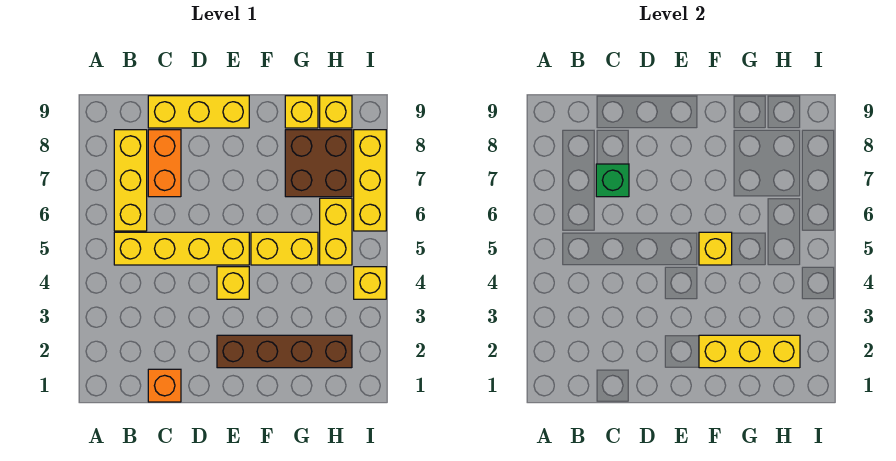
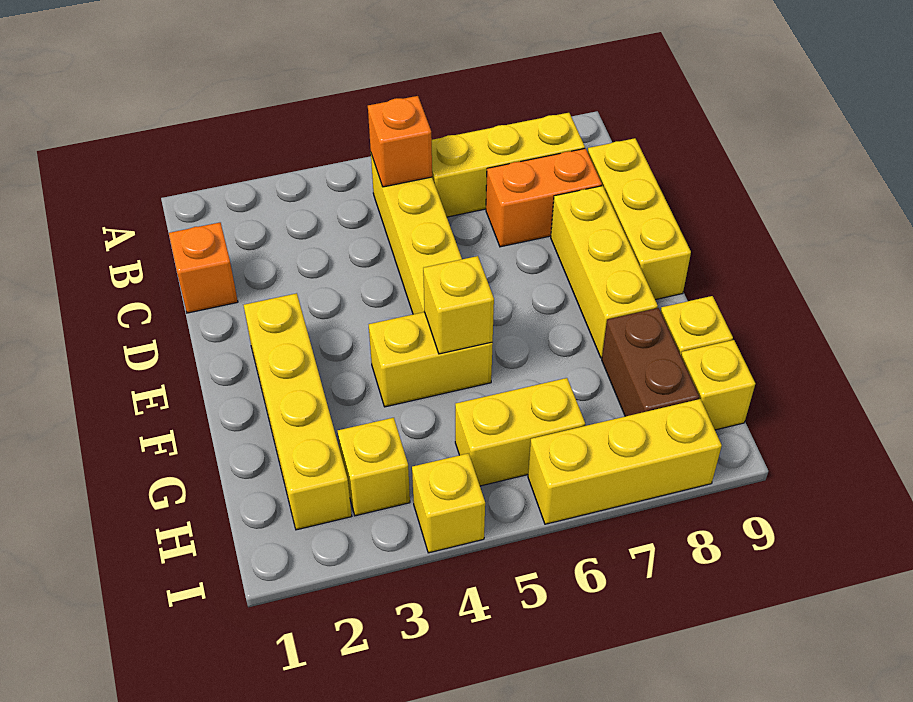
none -> orange 1x1 brick [368,96,432,187]
green 1x1 brick [596,164,629,197] -> none
brown 1x4 brick [217,335,352,368] -> yellow 1x4 brick [244,293,352,530]
yellow 1x1 brick [217,267,249,299] -> yellow 1x1 brick moved to [338,418,410,516]
yellow 1x3 brick [699,335,800,368] -> yellow 1x3 brick moved to [551,186,658,358]
yellow 1x2 brick [251,232,318,265] -> yellow 1x2 brick turned to [369,312,493,407]
brown 2x2 brick [285,130,352,197] -> brown 1x2 brick [602,308,699,416]

